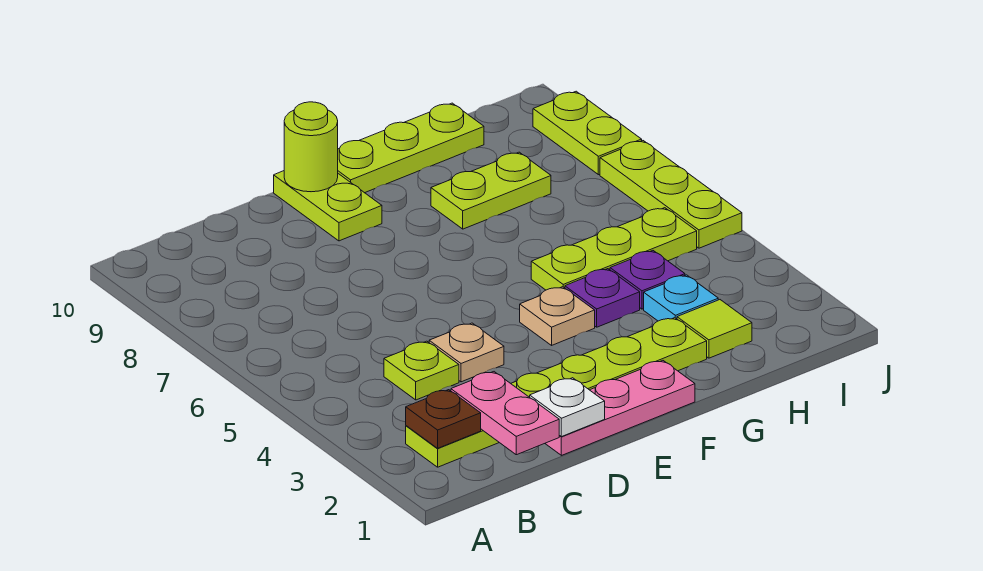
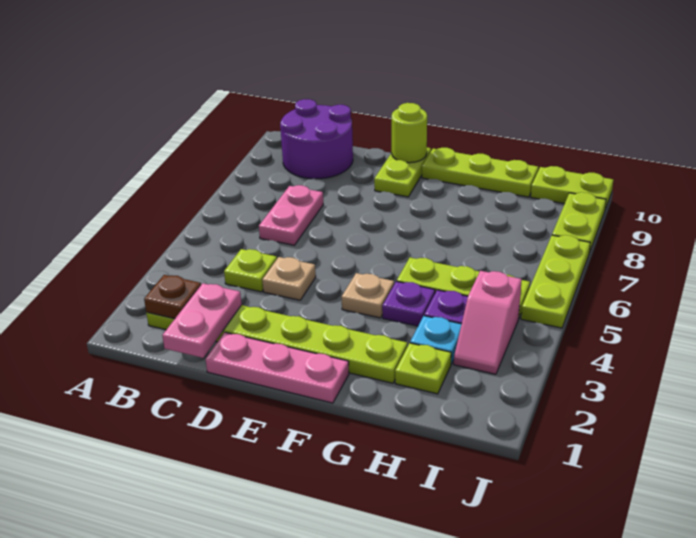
none -> purple 2x2 round brick [280,99,353,179]
none -> pink 1x2 plate [259,185,323,245]
white 1x1 plate [530,378,605,437] -> none
lime 1x2 plate [431,152,551,229] -> lime 1x2 plate moved to [531,166,613,209]
lime 1x1 tile [677,300,752,358] -> lime 1x1 plate [395,343,451,394]
none -> pink 1x2 slope [454,271,522,374]

